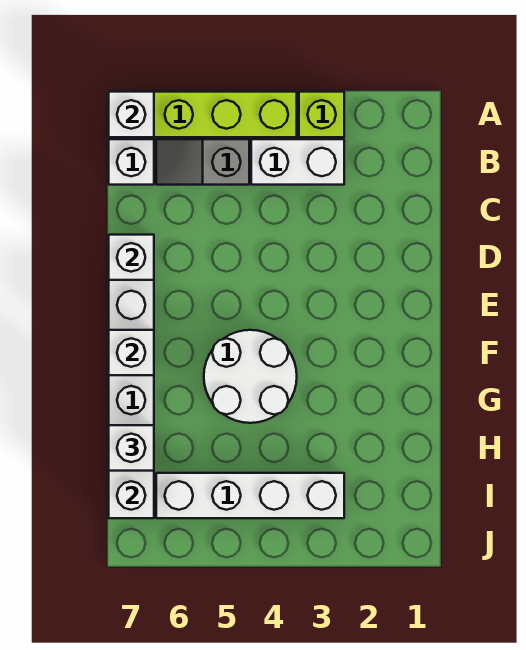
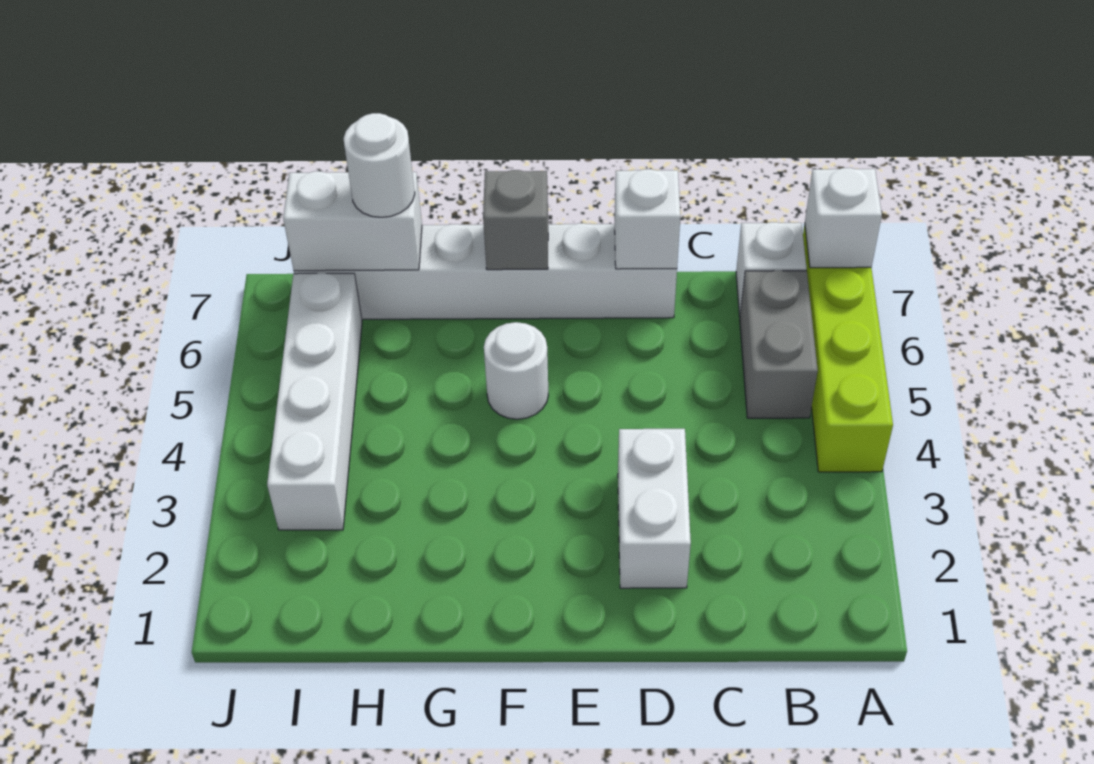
lime 1x1 brick [299,92,344,137] -> none
white 1x2 brick [251,139,344,185] -> white 1x2 brick moved to [618,429,691,588]
grey 1x2 slope [156,139,249,185] -> grey 1x2 brick [740,271,818,418]
white 2x2 round brick [204,330,297,423] -> white 1x1 round brick [484,322,548,419]
white 1x1 brick [109,330,154,375] -> grey 1x1 brick [483,170,548,270]
white 1x1 brick [109,425,154,471] -> white 1x1 round brick [344,113,415,217]

